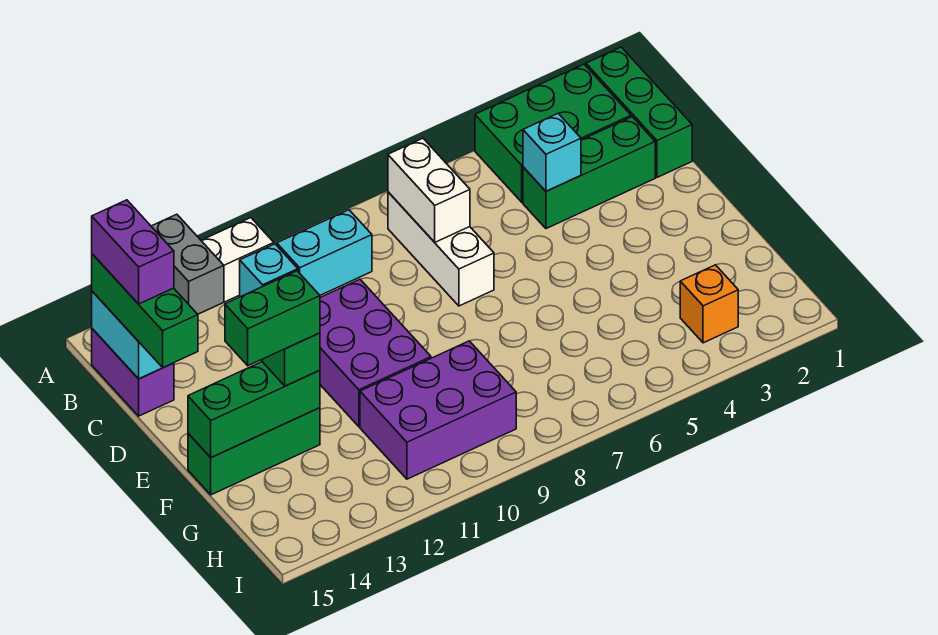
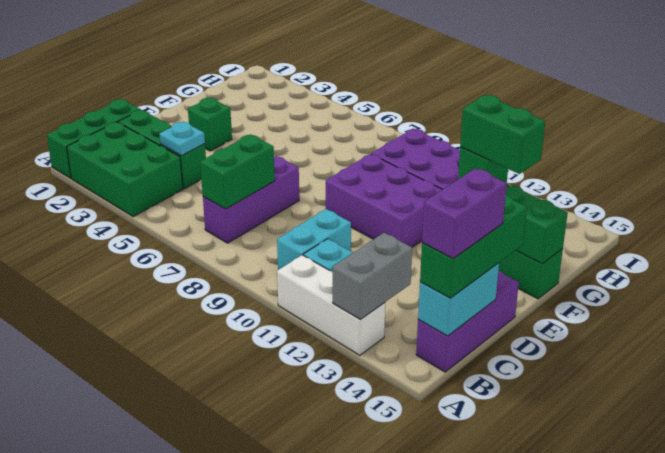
white 1x3 brick [388,192,494,306] -> purple 1x3 brick [203,156,299,243]
white 1x2 brick [388,138,470,242] -> green 1x2 brick [200,134,275,209]
cyan 1x2 brick [277,210,372,295] -> cyan 1x2 brick turned to [277,209,351,270]
purple 1x2 brick [92,329,174,416] -> purple 1x3 brick [416,270,519,372]
cyan 1x1 brick [523,114,581,191] -> cyan 1x1 plate [160,122,205,156]
purple 2x3 brick [320,279,431,427] -> purple 2x3 brick turned to [326,154,443,247]
none -> green 1x1 brick [188,98,232,151]
orange 1x1 brick [680,265,738,343] -> none

